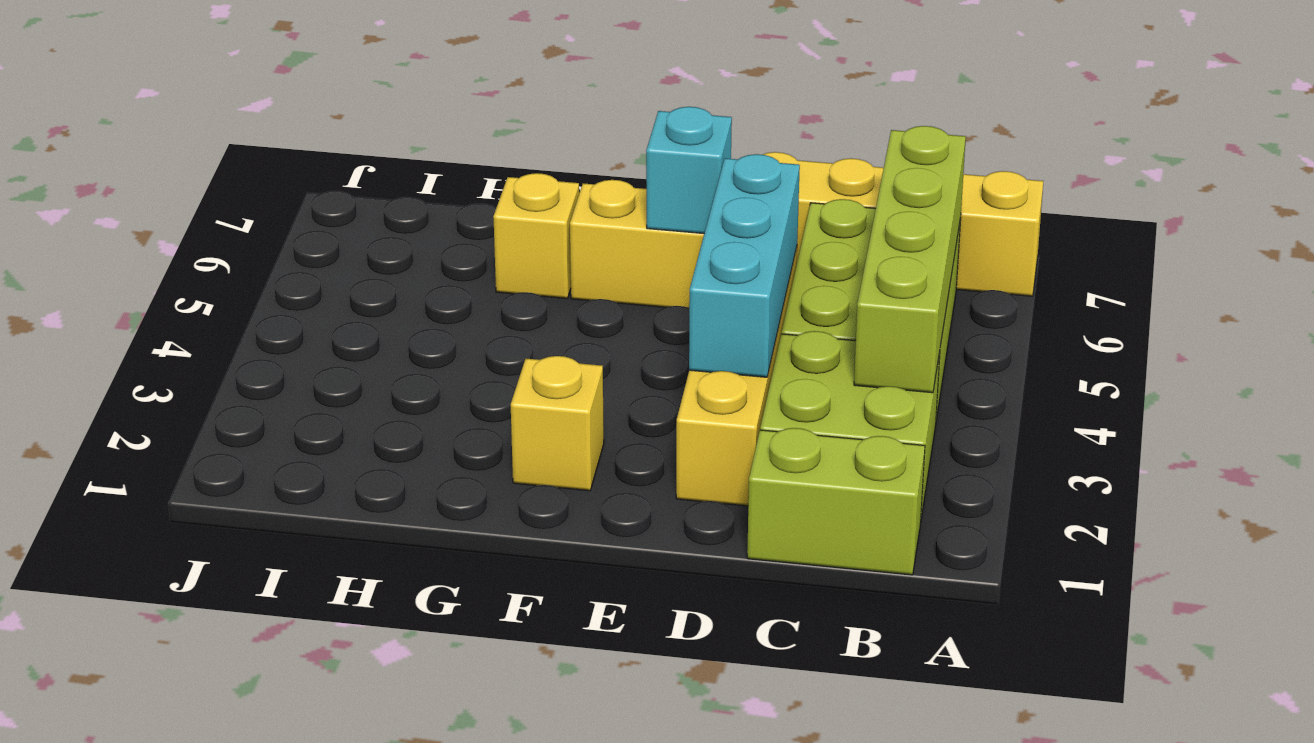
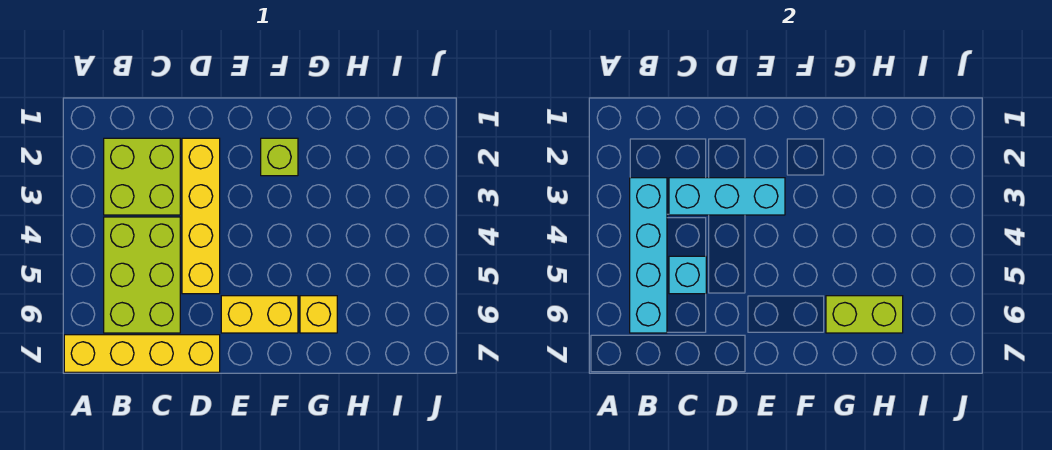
lime 1x2 brick [747,428,925,575] -> lime 1x2 brick moved to [826,296,903,333]
lime 1x4 brick [854,126,966,393] -> cyan 1x4 brick [630,178,667,333]
cyan 1x3 brick [689,154,800,377] -> cyan 1x3 brick turned to [669,178,785,215]
cyan 1x1 brick [646,107,732,233] -> cyan 1x1 brick moved to [669,256,706,294]
yellow 1x1 brick [511,356,604,491] -> lime 1x1 brick [261,138,298,176]

